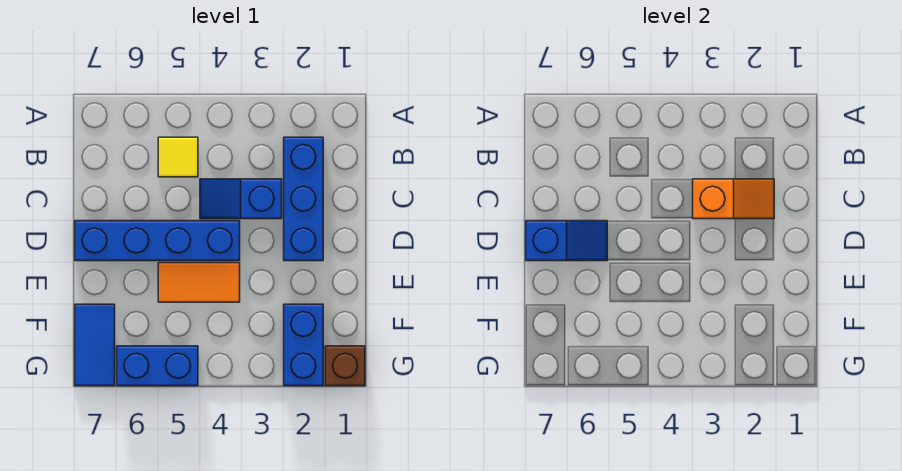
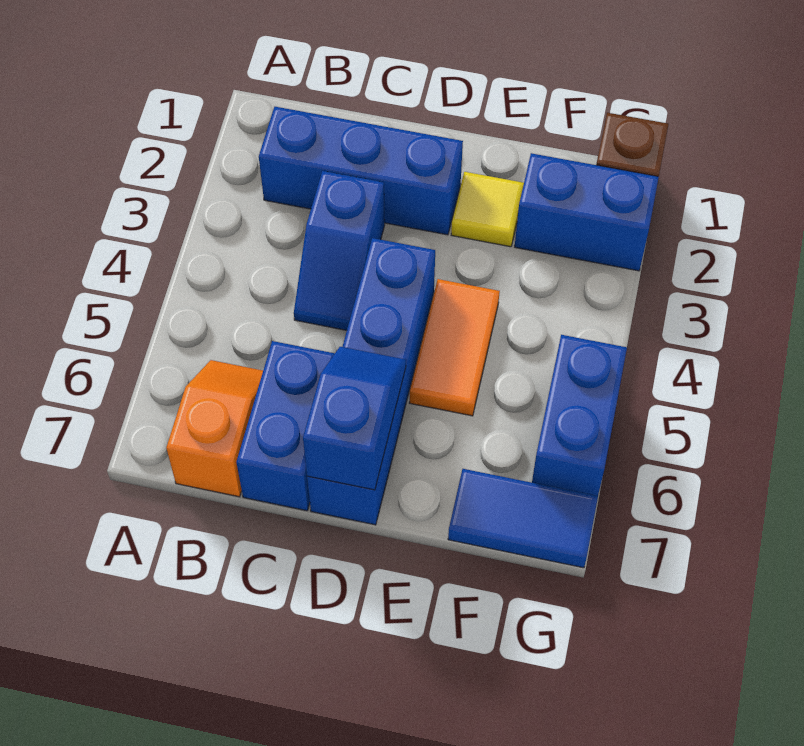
yellow 1x1 tile [158,137,198,177] -> yellow 1x1 tile moved to [451,172,524,247]
orange 1x2 slope [693,179,774,219] -> orange 1x2 slope moved to [166,360,263,497]
none -> blue 1x2 brick [236,341,335,511]

